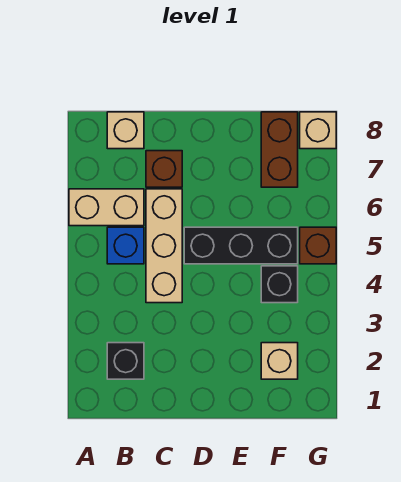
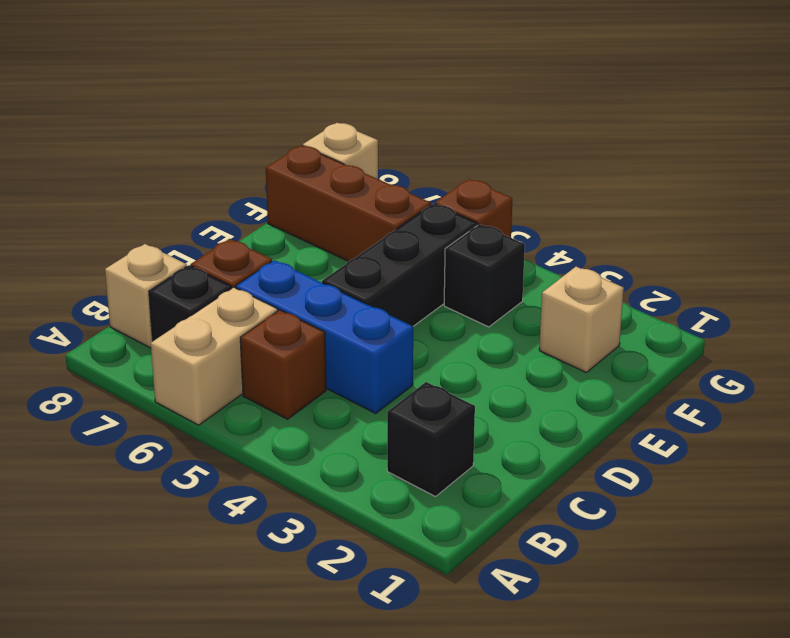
blue 1x1 brick [107,227,144,264] -> brown 1x1 brick [240,310,326,419]
none -> black 1x1 brick [149,265,232,341]
tan 1x3 brick [146,189,182,303] -> blue 1x3 brick [236,260,413,413]
brown 1x2 brick [261,112,298,187] -> brown 1x3 brick [266,145,431,261]

